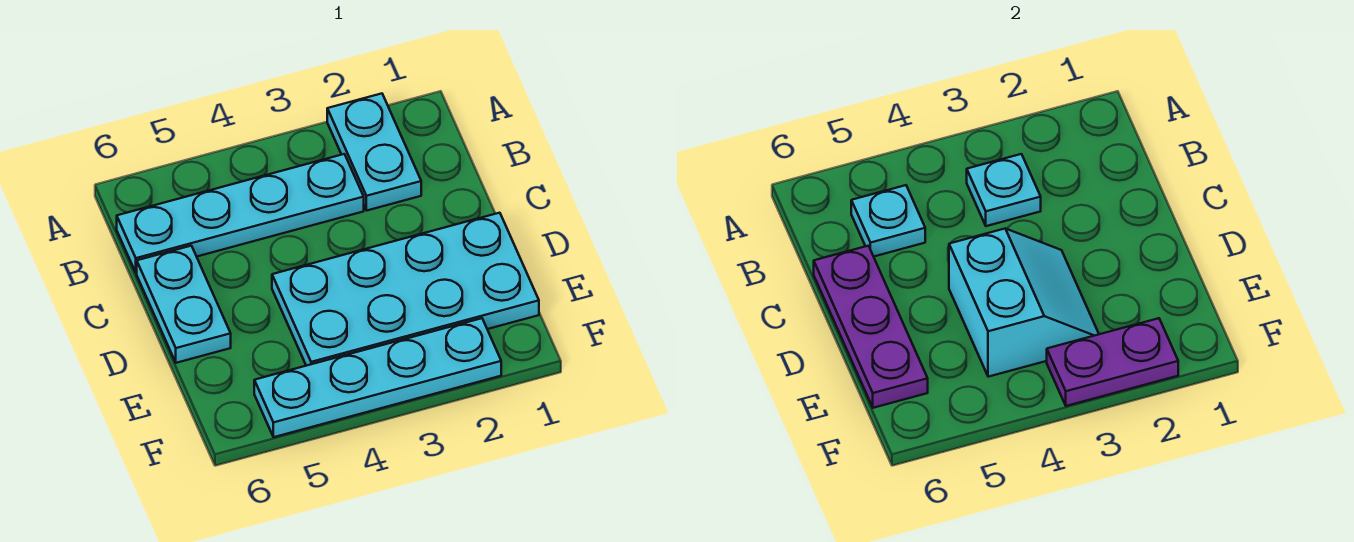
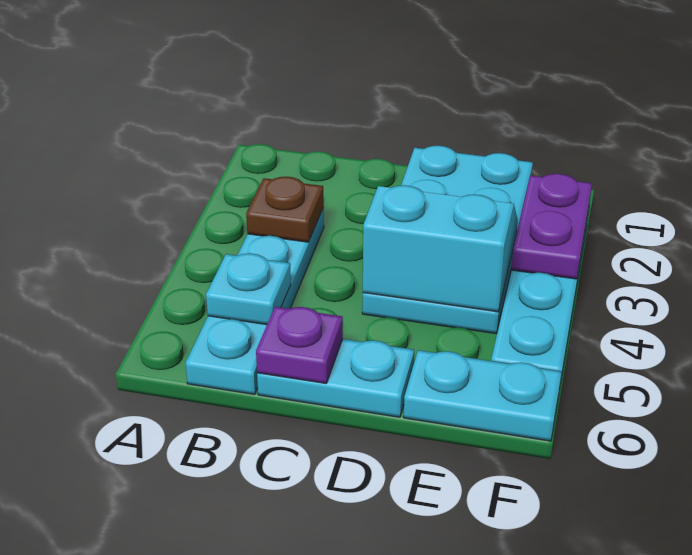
cyan 1x2 plate [327,94,421,210] -> cyan 1x2 plate moved to [404,350,562,441]
cyan 1x1 plate [967,154,1041,226] -> brown 1x1 plate [246,177,324,242]
purple 1x3 plate [814,246,928,408] -> purple 1x1 plate [256,307,343,383]

